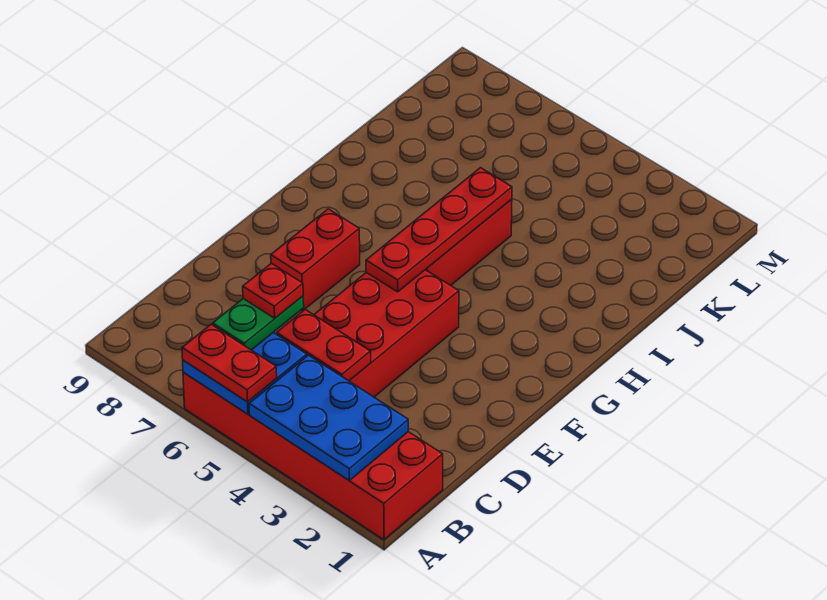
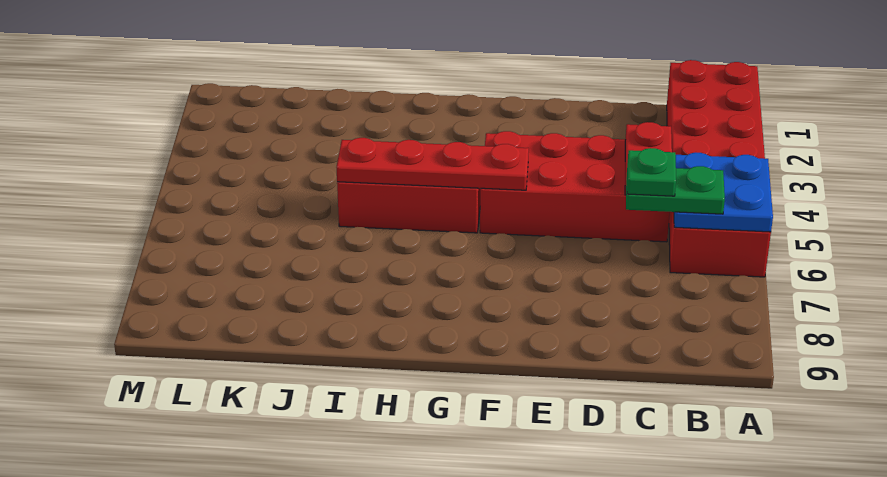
blue 2x3 plate [249,355,408,480] -> none
red 1x2 plate [182,324,277,402] -> none
red 1x1 plate [243,263,303,318] -> green 1x1 plate [627,148,676,196]
red 1x2 brick [271,209,360,311] -> none

